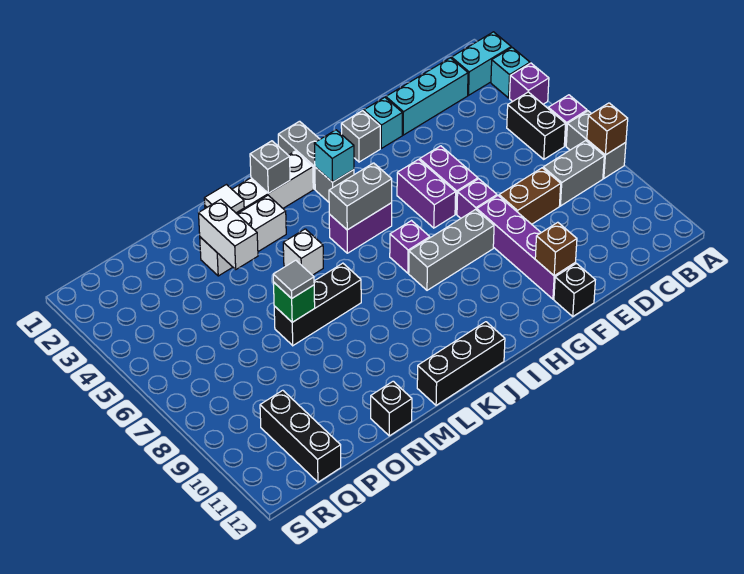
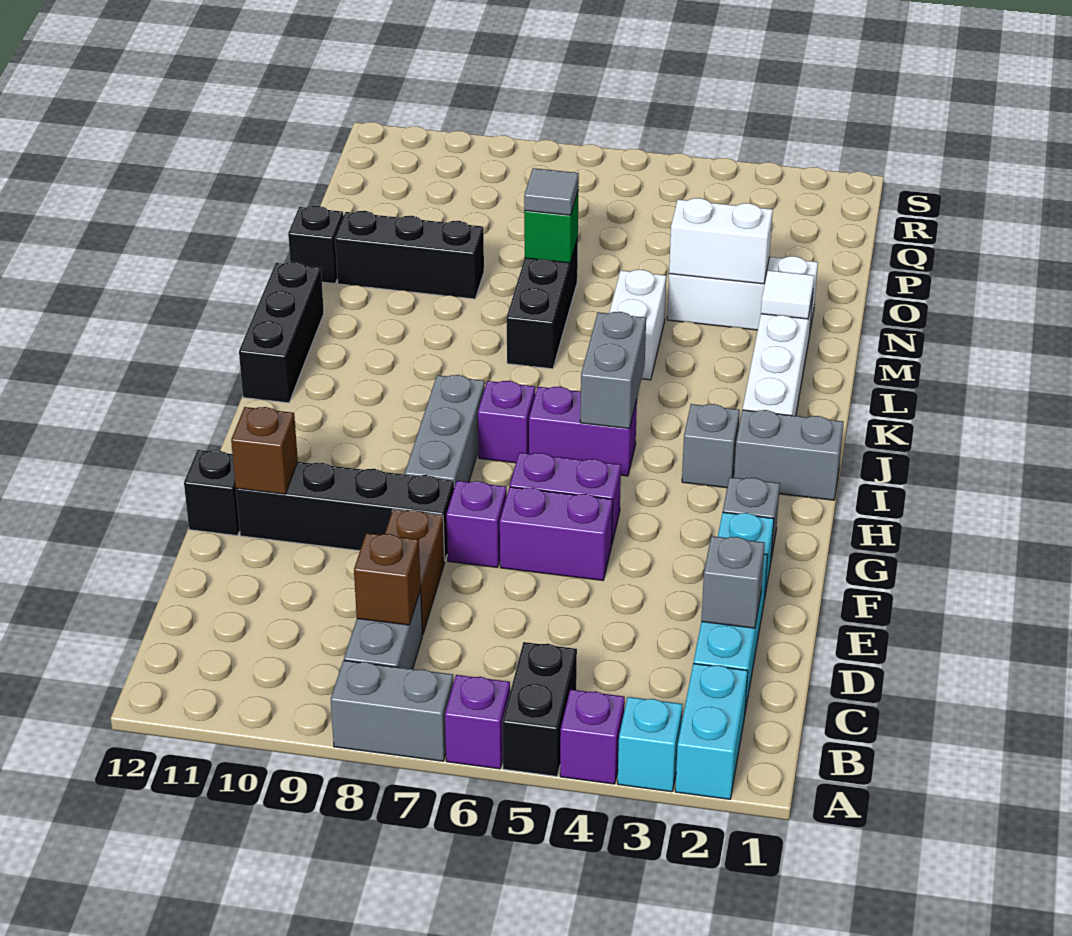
brown 1x1 brick [587,103,628,155] -> brown 1x1 brick moved to [354,533,421,625]
black 1x2 brick [507,92,566,159] -> black 1x2 brick turned to [503,642,577,776]
purple 1x4 brick [477,196,575,299] -> black 1x4 brick [236,462,454,560]
cyan 1x1 brick [314,130,354,182] -> none
purple 1x2 brick [329,203,392,253] -> purple 1x2 brick turned to [529,387,637,476]
grey 1x1 brick [250,141,290,193] -> grey 1x1 brick moved to [701,536,765,628]
white 1x3 brick [200,195,286,276] -> white 1x3 brick turned to [667,256,818,330]
white 1x1 brick [283,229,323,275] -> white 1x2 brick [609,270,666,380]
black 1x3 brick [260,390,341,482] -> black 1x3 brick moved to [335,211,484,299]

